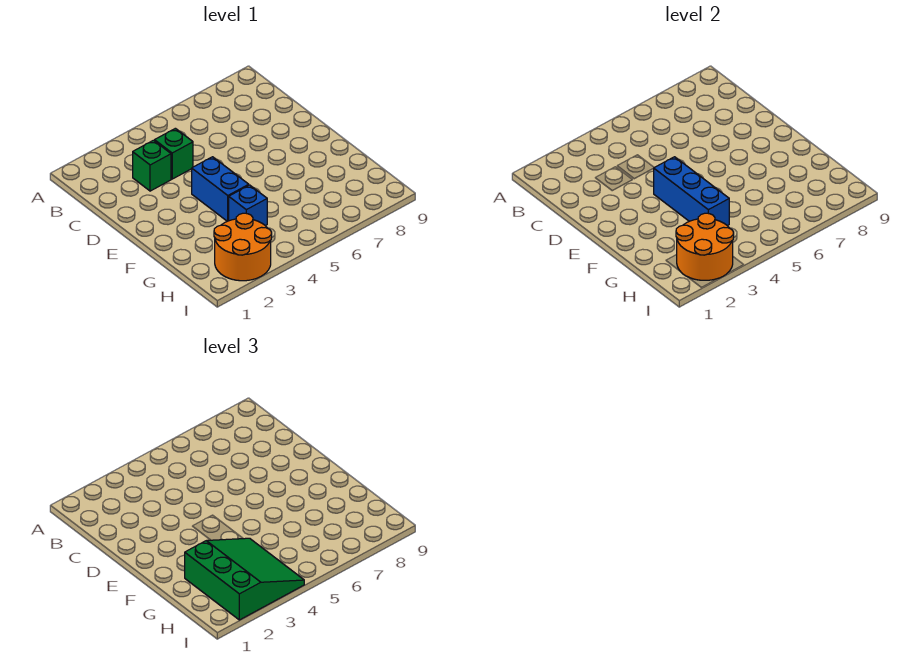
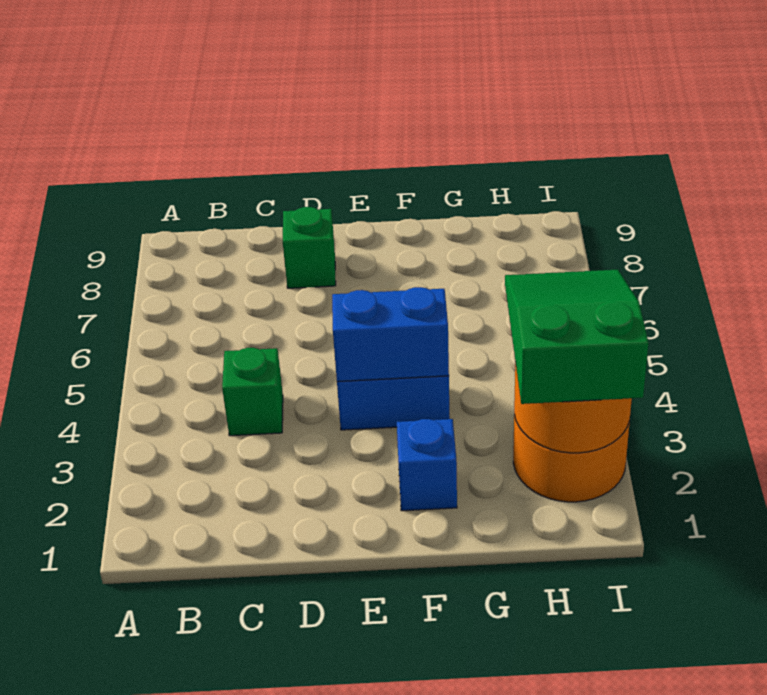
green 1x1 brick [133,140,171,191] -> green 1x1 brick moved to [283,207,336,288]
blue 1x3 brick [654,157,729,226] -> blue 1x2 brick [332,287,449,382]
green 3x3 slope [185,538,304,620] -> green 2x3 slope [505,269,649,404]
blue 1x1 brick [229,185,267,226] -> blue 1x1 brick moved to [397,419,457,511]

